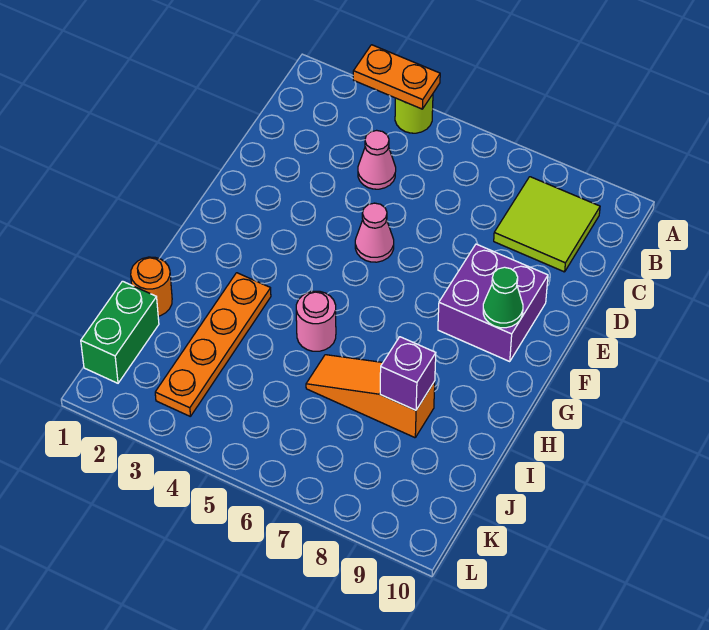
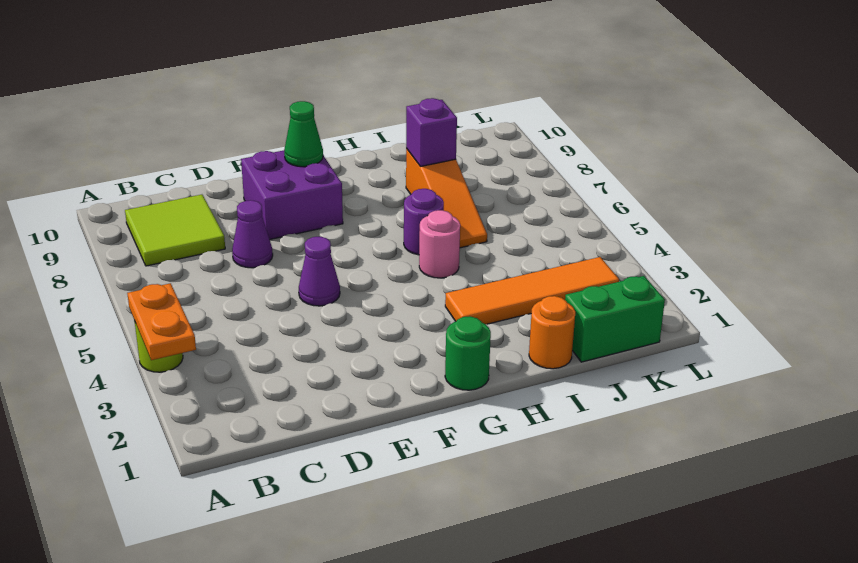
pink 1x1 cone [358,130,396,189] -> none
none -> purple 1x1 cone [232,200,273,268]
pink 1x1 cone [355,203,394,262] -> purple 1x1 cone [299,237,340,306]
none -> green 1x1 round brick [445,316,491,390]
orange 1x4 plate [155,273,271,416] -> orange 1x4 tile [445,257,619,324]
none -> purple 1x1 round brick [404,189,444,255]

